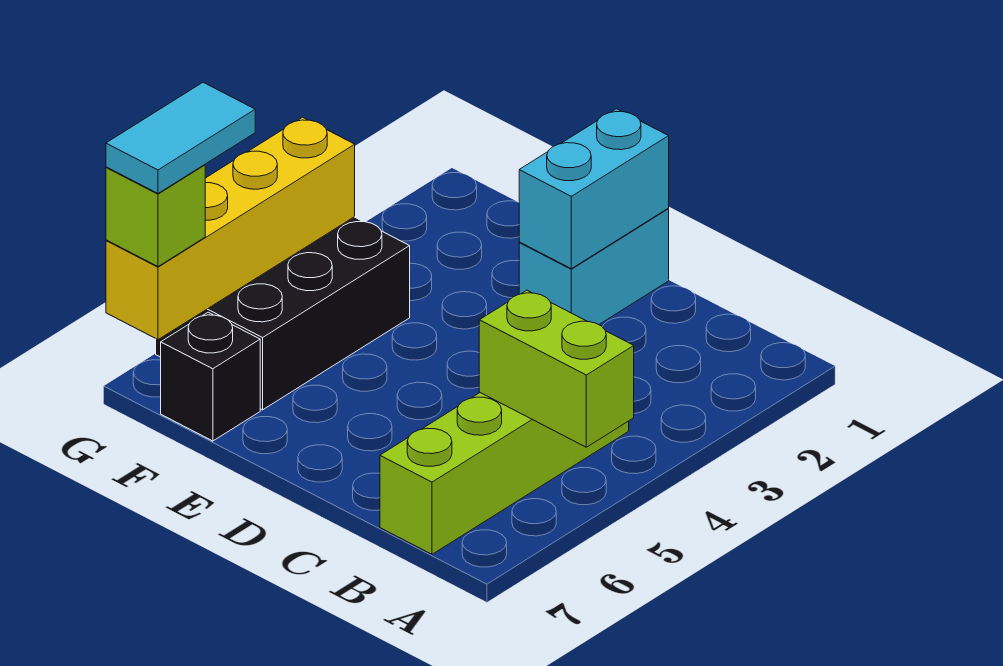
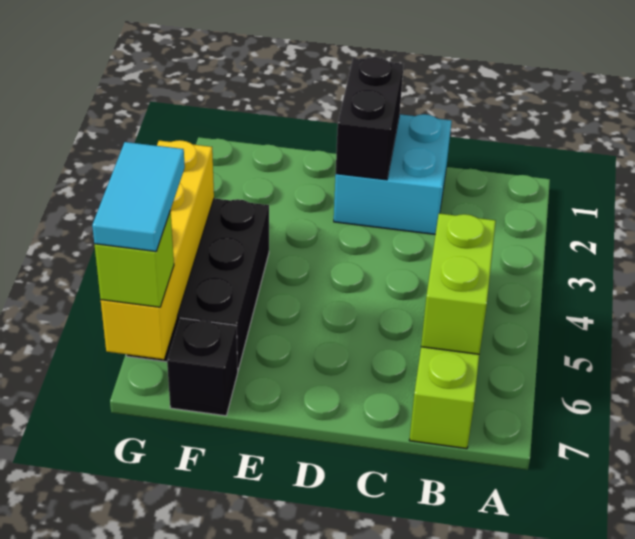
lime 1x2 brick [479,290,634,447] -> lime 1x2 brick turned to [421,213,496,354]
cyan 1x2 brick [519,209,669,325] -> cyan 2x2 brick [334,114,452,234]
cyan 1x2 brick [519,109,669,269] -> black 1x2 brick [336,57,404,180]

